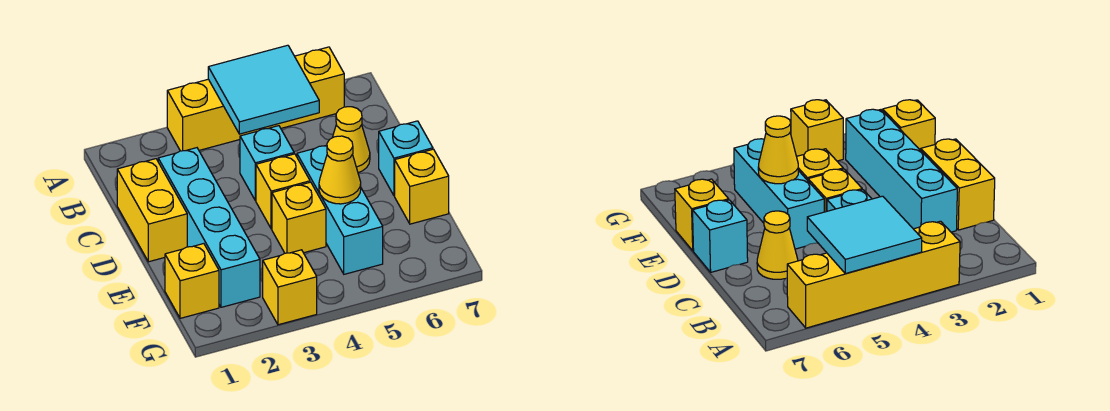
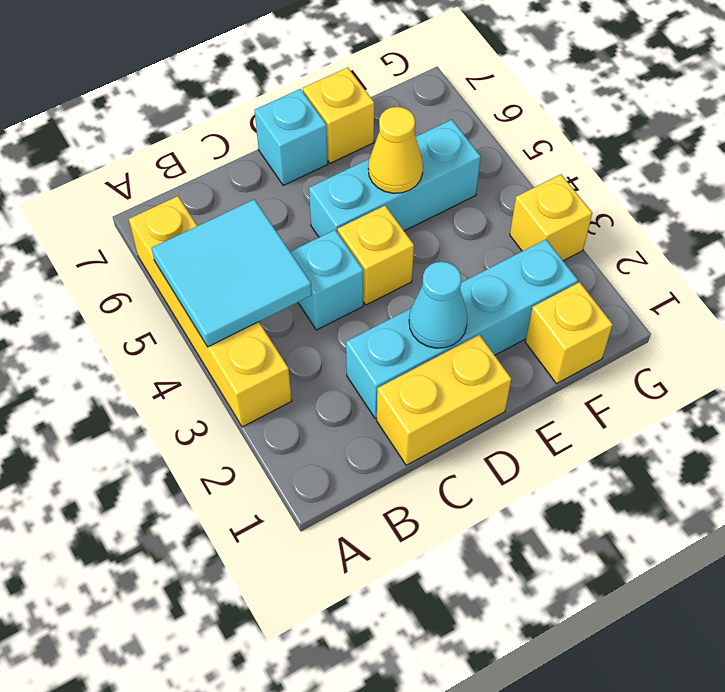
yellow 1x1 cone [332,107,370,173] -> none
none -> cyan 1x1 cone [409,262,468,348]
yellow 1x1 brick [272,182,326,253] -> none

